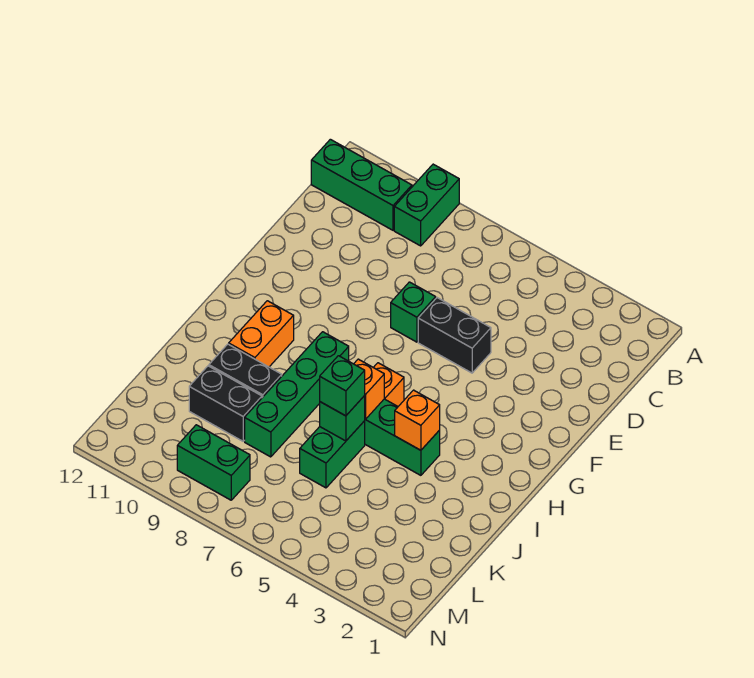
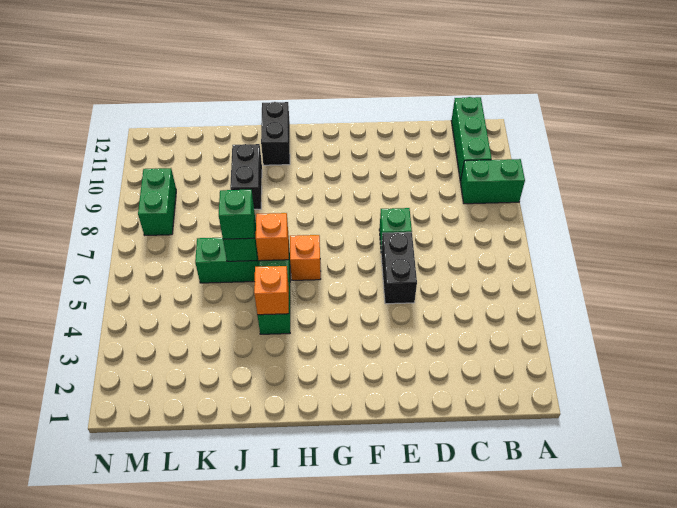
green 1x4 brick [245,332,349,457] -> none
orange 1x2 brick [229,301,294,367] -> none
black 1x2 brick [189,366,262,441] -> black 1x2 brick moved to [261,102,290,165]

